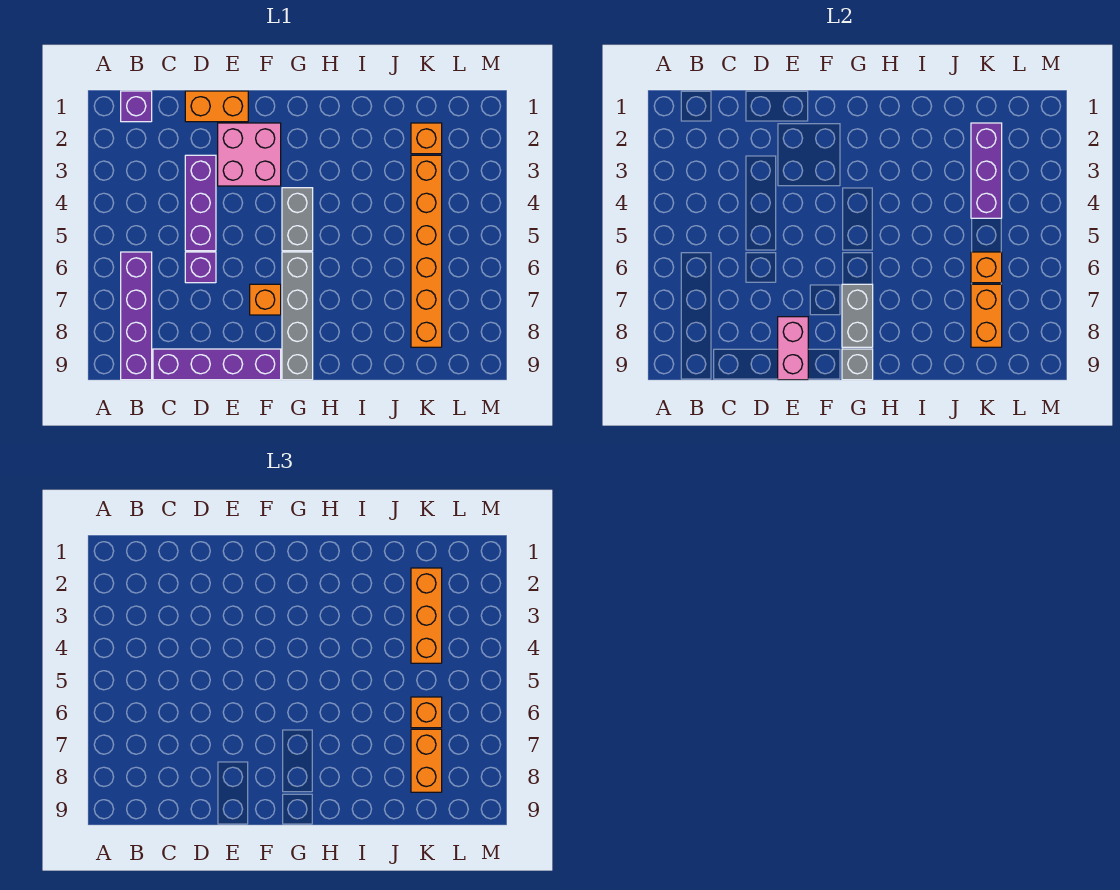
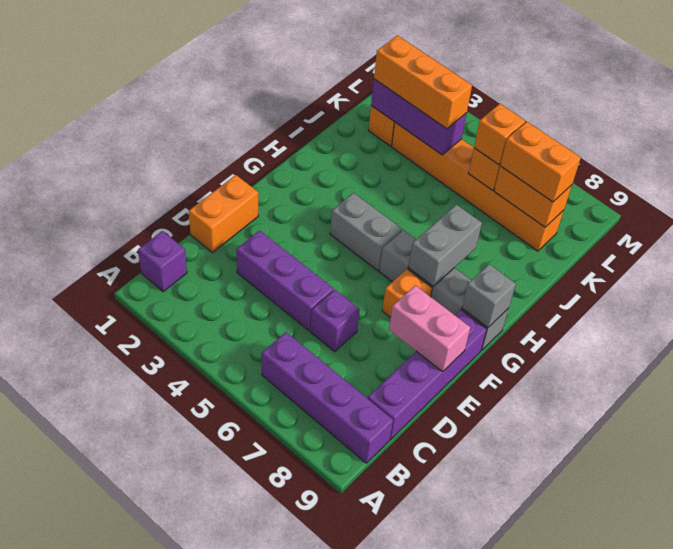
pink 2x2 brick [218,123,281,186] -> none
grey 1x2 brick [842,284,873,347] -> grey 1x2 brick turned to [408,205,482,286]

